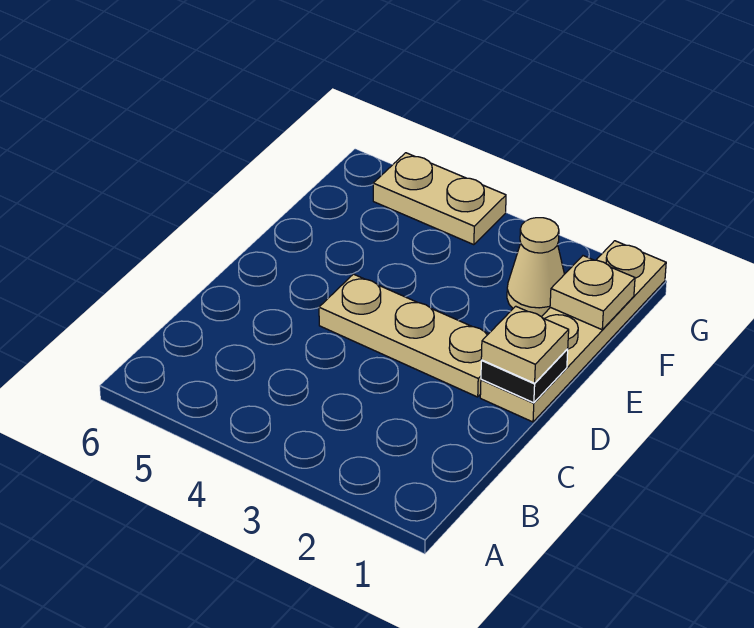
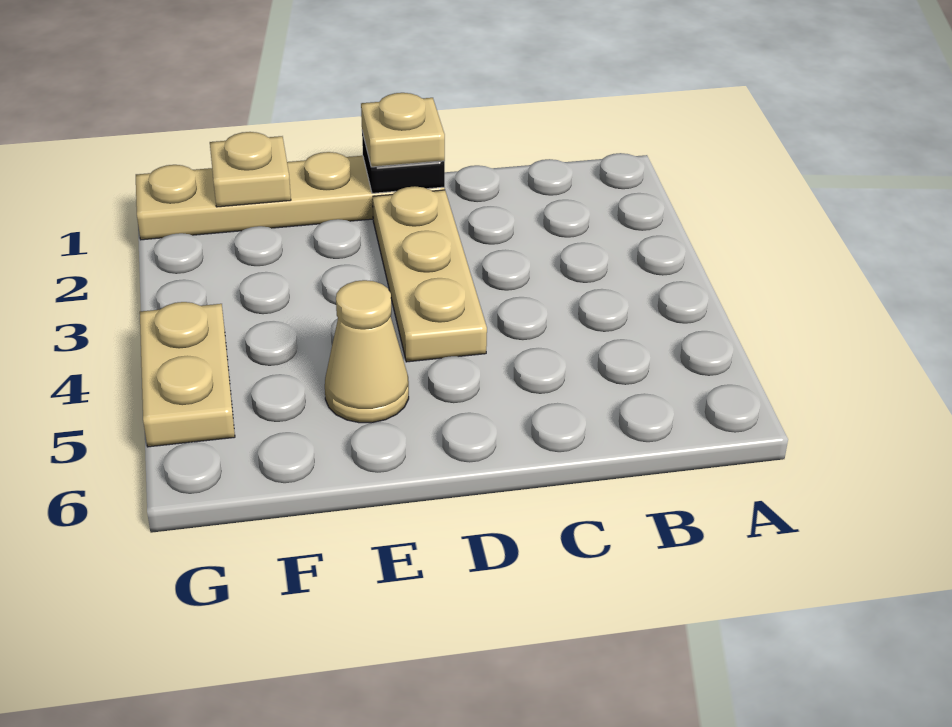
tan 1x1 cone [507,218,564,317] -> tan 1x1 cone moved to [325,280,409,423]

